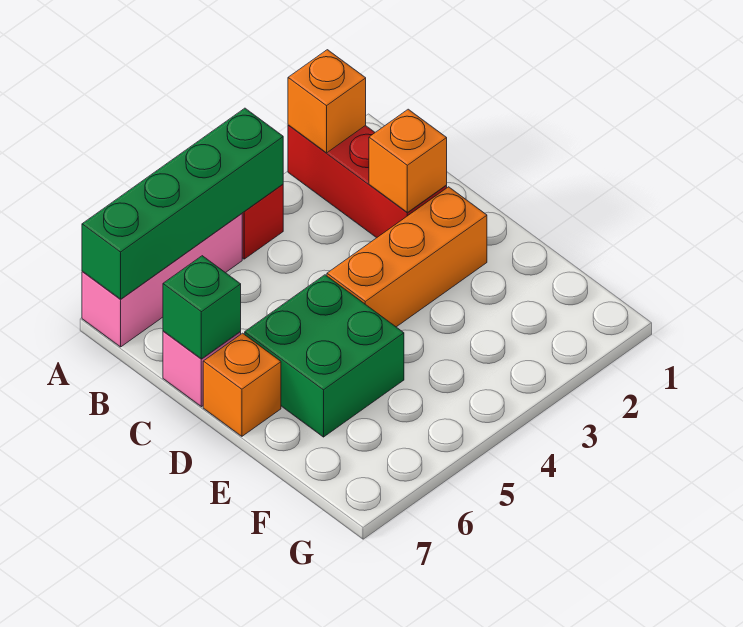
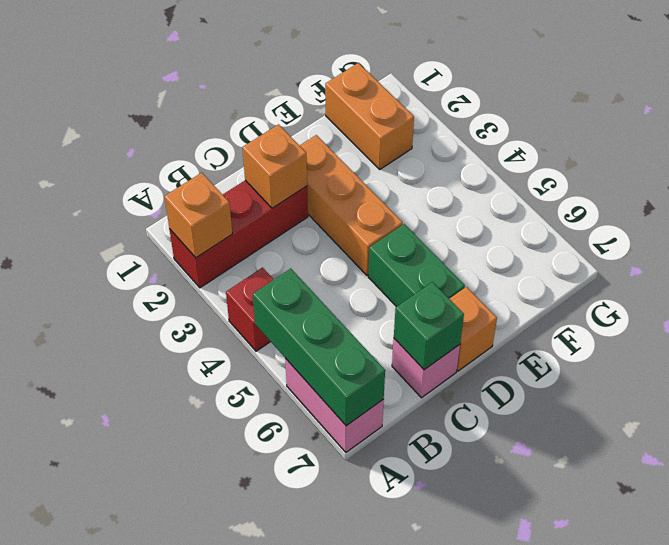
green 1x4 brick [82,108,283,299] -> green 1x3 brick [253,269,385,426]
pink 1x3 brick [82,214,242,347] -> pink 1x2 brick [285,358,384,452]
green 2x2 brick [245,275,404,437] -> green 1x2 brick [368,224,465,307]
none -> orange 1x2 brick [325,63,414,169]

